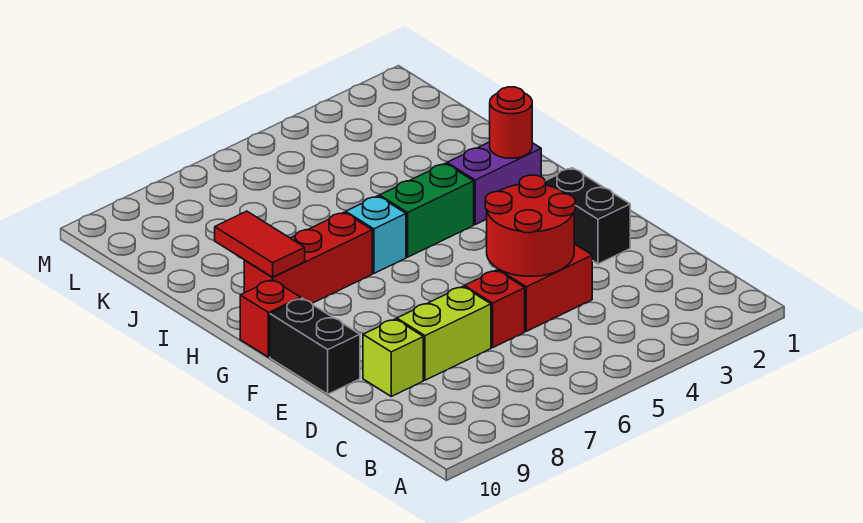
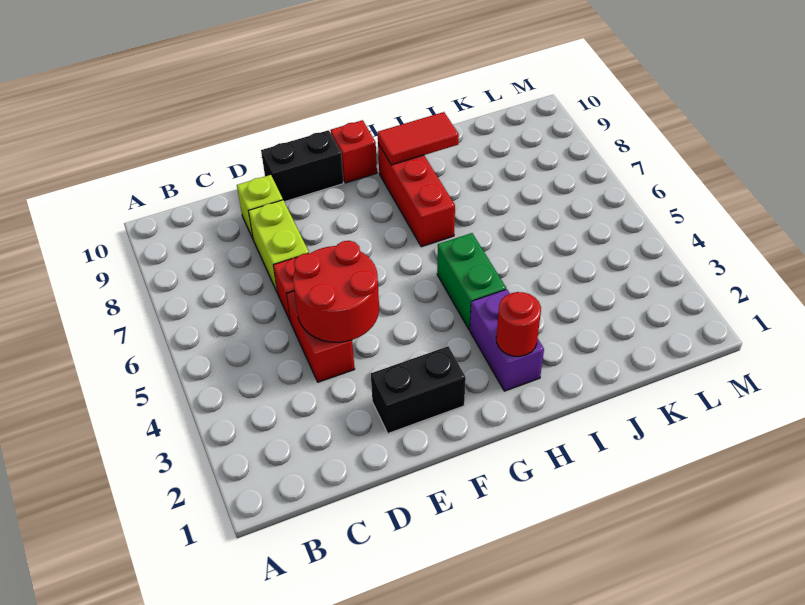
cyan 1x1 brick [346,196,406,273] -> none

